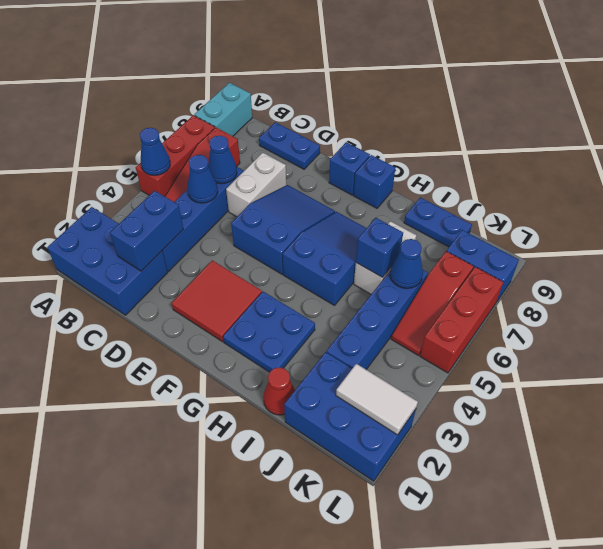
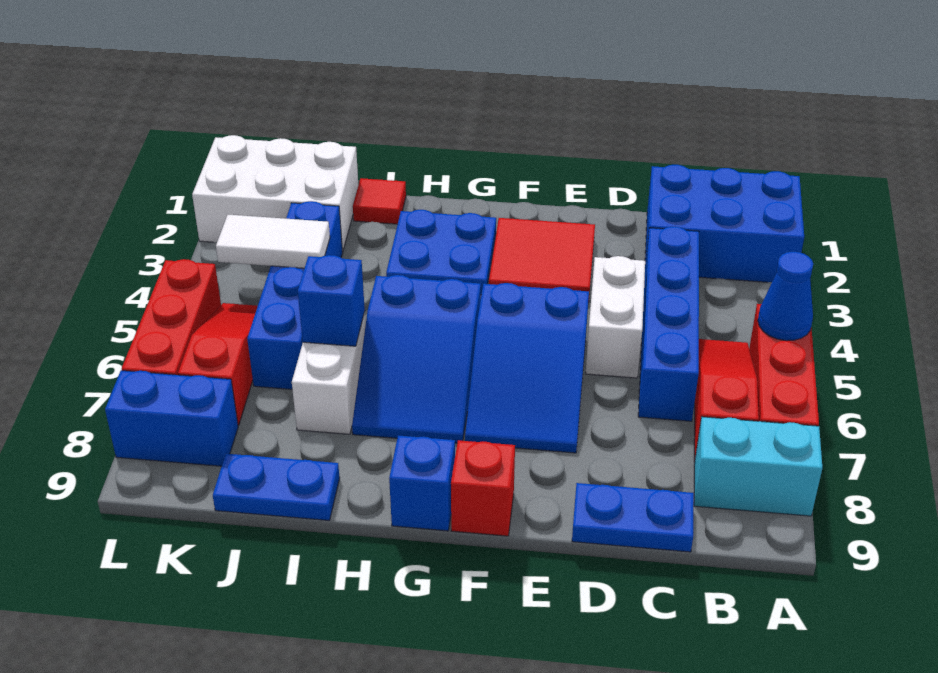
cyan 1x2 brick [194,83,252,136] -> cyan 1x2 brick turned to [694,417,822,516]
blue 1x2 brick [110,191,183,271] -> none
blue 1x1 cone [187,155,218,203] -> none
blue 1x1 cone [208,136,237,184] -> none
white 1x2 brick [226,153,286,217] -> white 1x2 brick moved to [586,256,645,378]
blue 1x1 brick [329,142,370,195] -> red 1x1 brick [451,440,515,536]
red 1x1 cone [263,367,295,415] -> red 1x1 tile [353,178,406,224]
blue 2x3 brick [284,352,416,481] -> white 2x3 brick [192,135,358,252]
blue 1x1 cone [390,239,423,289] -> none
white 1x2 tile [336,364,418,435] -> white 1x2 tile moved to [216,215,330,268]

